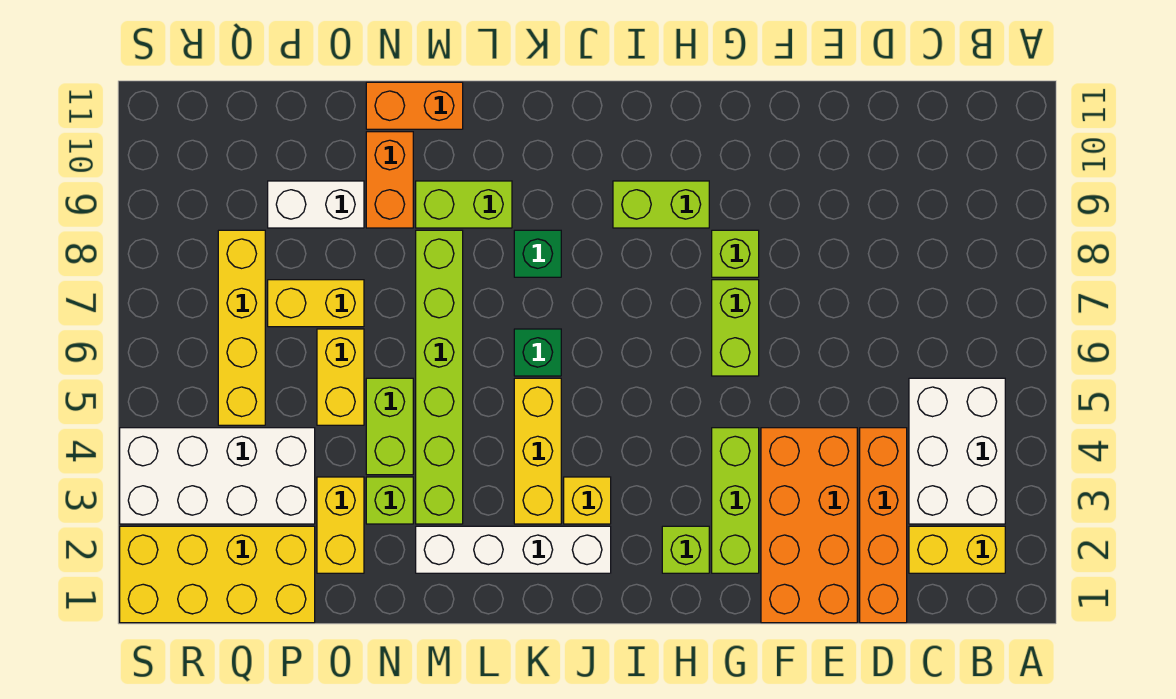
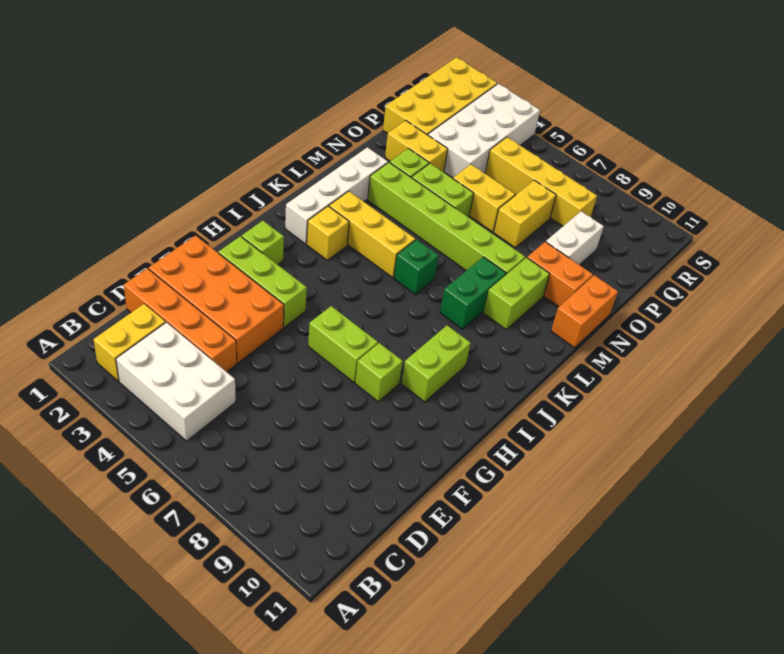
green 1x1 brick [514,230,561,277] -> green 1x2 brick [440,257,506,329]

